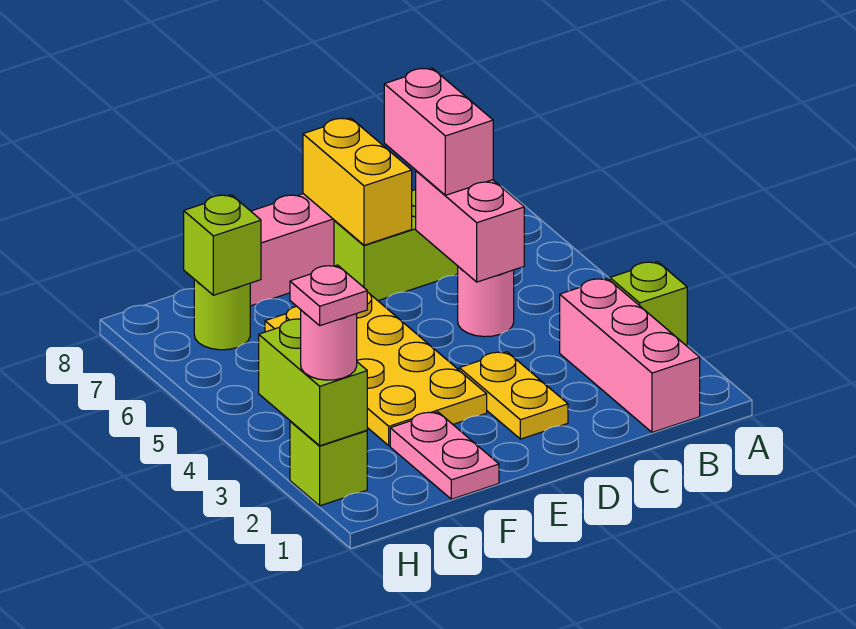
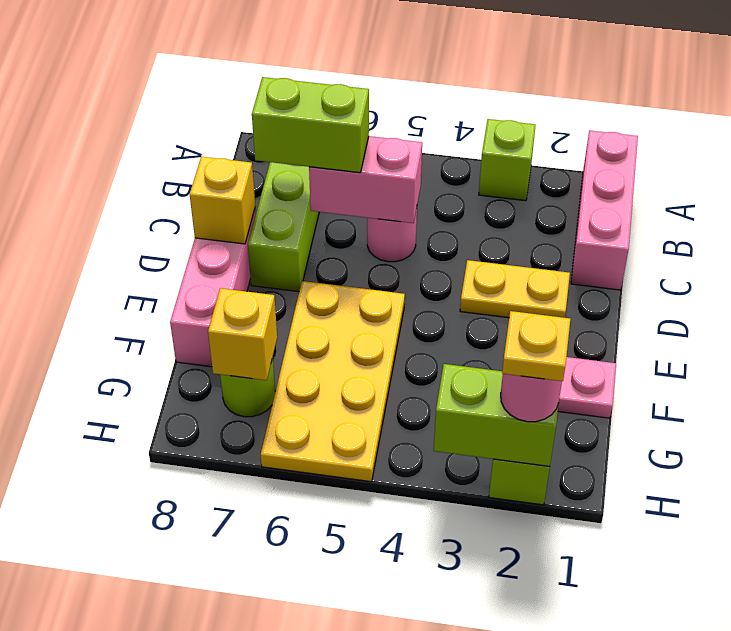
pink 1x3 brick [560,278,700,432] -> pink 1x3 brick turned to [571,130,638,290]
pink 1x2 brick [384,68,493,195] -> lime 1x2 brick [252,77,369,173]
yellow 1x2 brick [303,118,412,245] -> yellow 1x1 brick [190,157,255,244]
yellow 2x4 plate [265,292,487,446] -> yellow 2x4 plate turned to [261,281,405,482]
lime 1x1 brick [184,195,261,295] -> yellow 1x1 brick [208,288,277,380]
pink 1x1 plate [290,265,367,326] -> yellow 1x1 plate [502,311,570,381]

